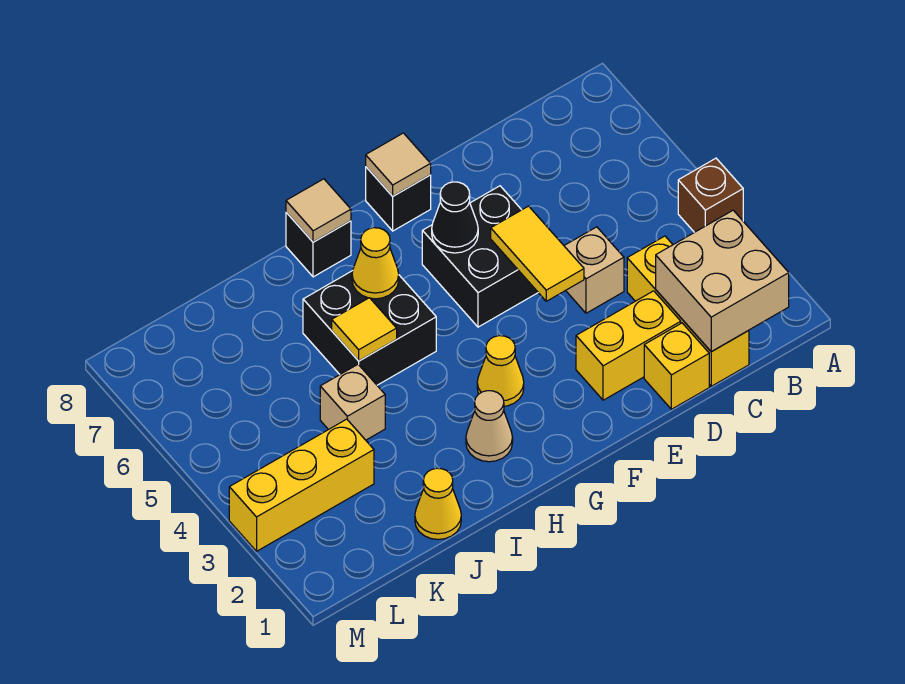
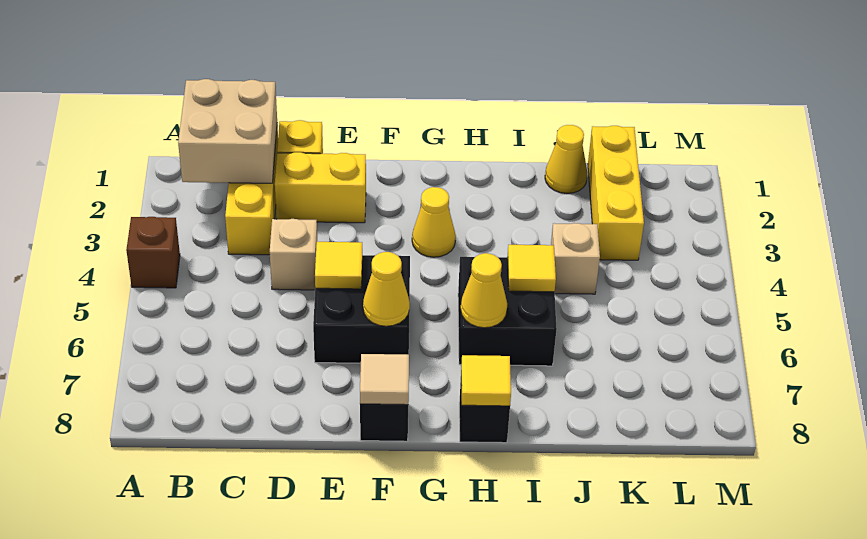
yellow 1x2 tile [491,206,584,301] -> yellow 1x1 tile [315,242,362,289]
black 1x1 cone [432,182,478,253] -> yellow 1x1 cone [363,252,410,326]
tan 1x1 cone [466,391,513,462] -> none
tan 1x1 tile [286,179,351,242] -> yellow 1x1 tile [461,355,511,406]
yellow 1x3 brick [229,419,374,551] -> yellow 1x3 brick turned to [588,126,644,260]

